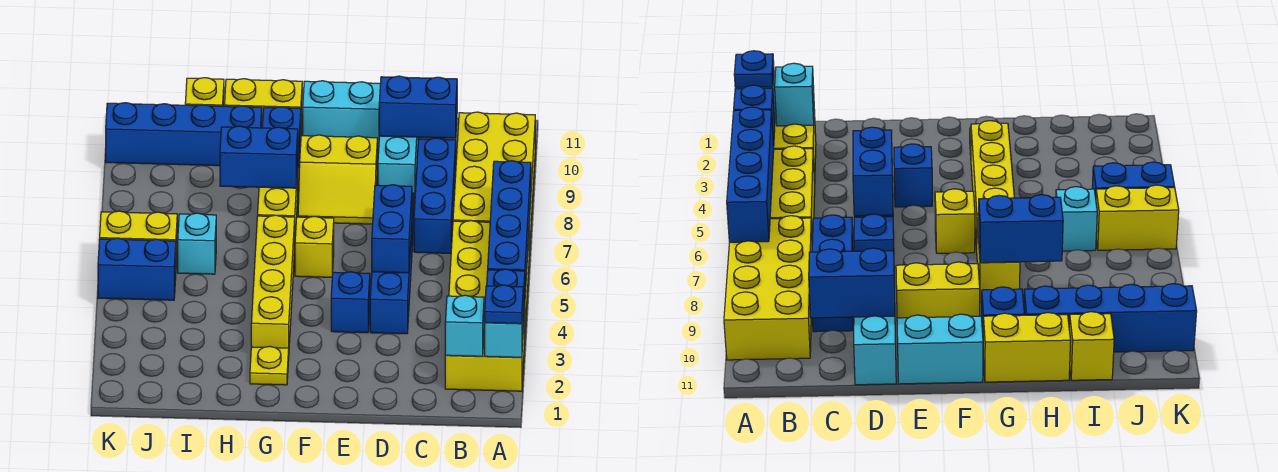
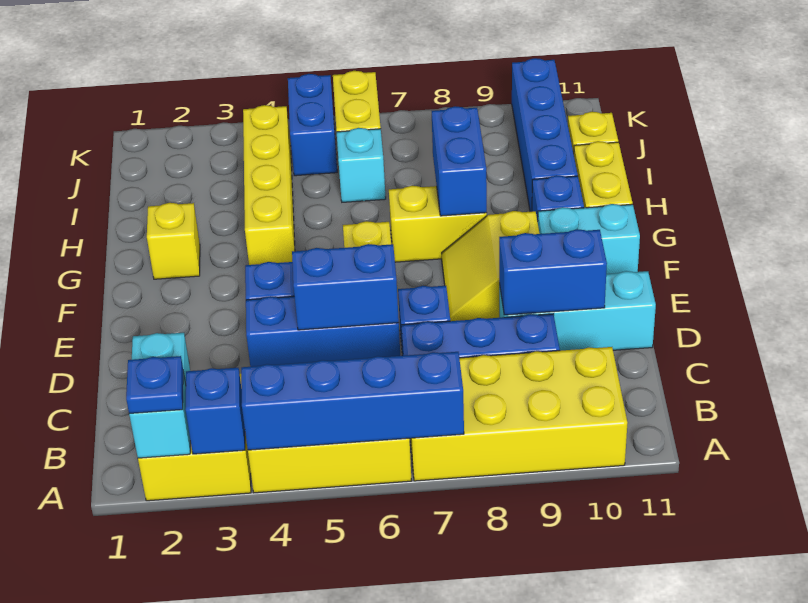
blue 1x2 brick [379,76,457,138] -> blue 1x2 brick turned to [499,229,607,315]
cyan 1x2 brick [303,81,380,143] -> cyan 1x2 brick turned to [538,204,640,274]
yellow 1x1 plate [250,346,289,385] -> yellow 1x1 brick [147,203,200,279]
yellow 1x4 brick [251,215,295,348] -> yellow 1x4 brick turned to [243,105,295,265]

